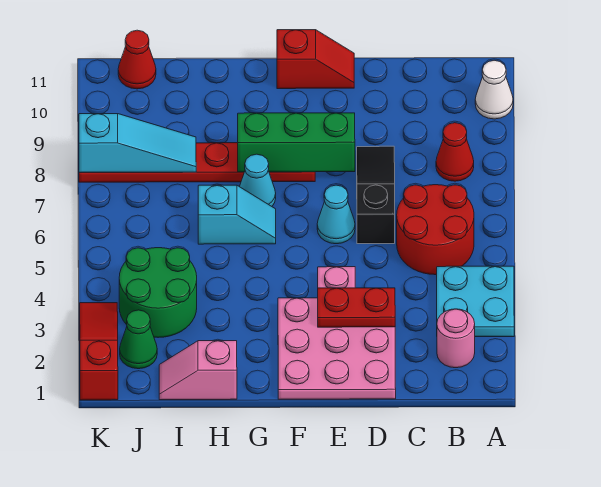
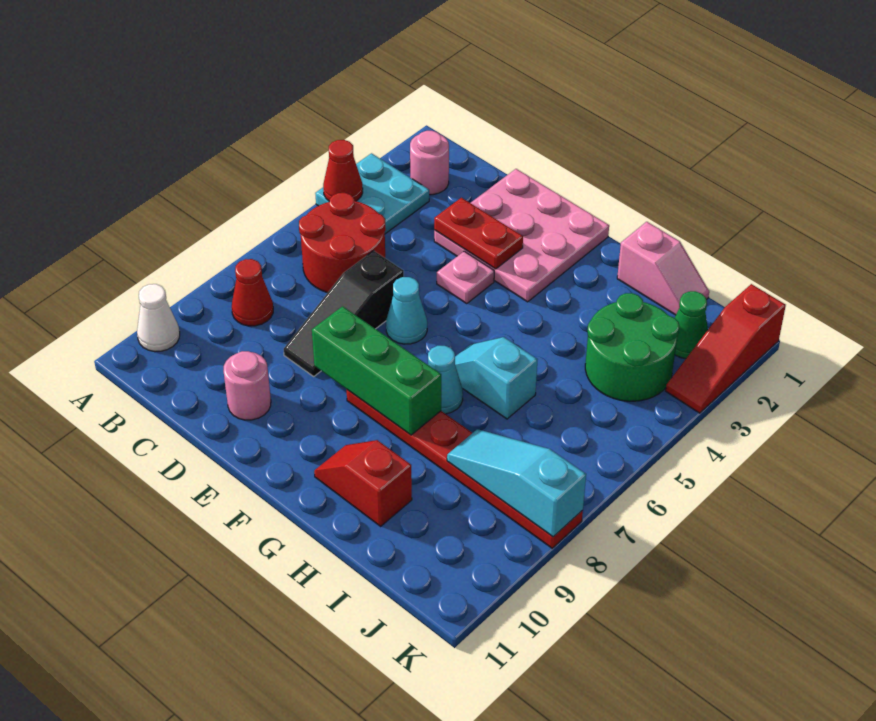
none -> pink 1x1 round brick [224,351,271,420]
red 1x2 slope [277,30,354,89] -> red 1x2 slope moved to [314,440,412,526]
red 1x1 cone [118,30,156,89] -> red 1x1 cone moved to [323,140,363,202]

